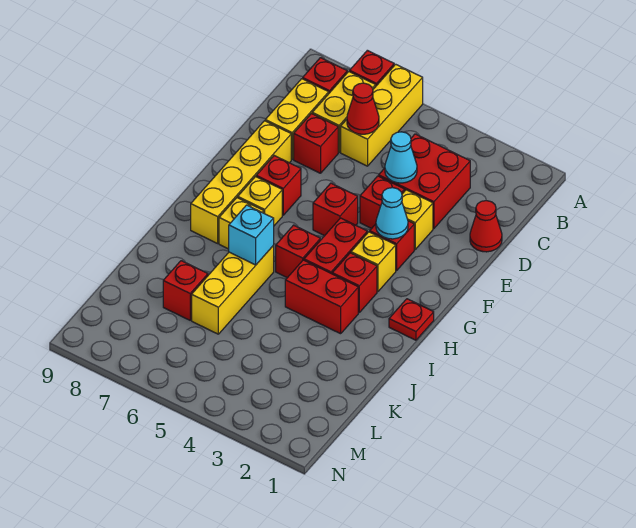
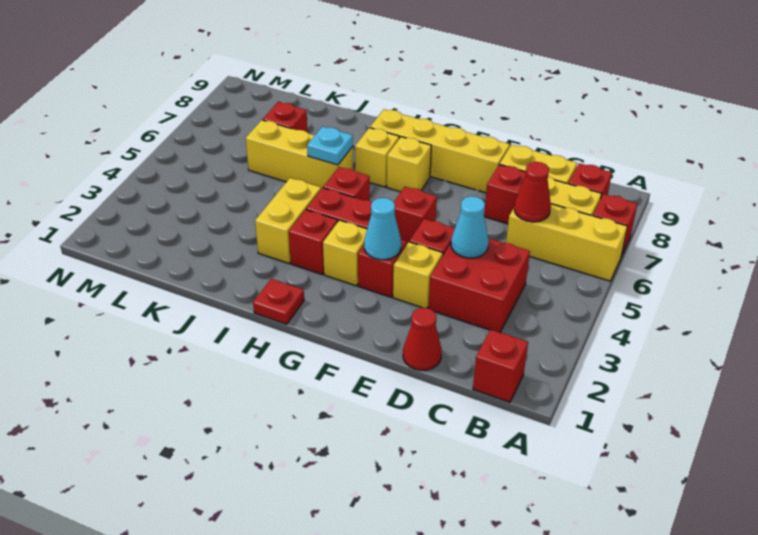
red 1x1 brick [256,156,301,215] -> red 1x1 brick moved to [473,330,528,402]
red 1x2 brick [285,260,358,334] -> yellow 1x2 brick [255,178,321,263]
cyan 1x1 brick [229,205,274,265] -> cyan 1x1 plate [307,126,353,165]

